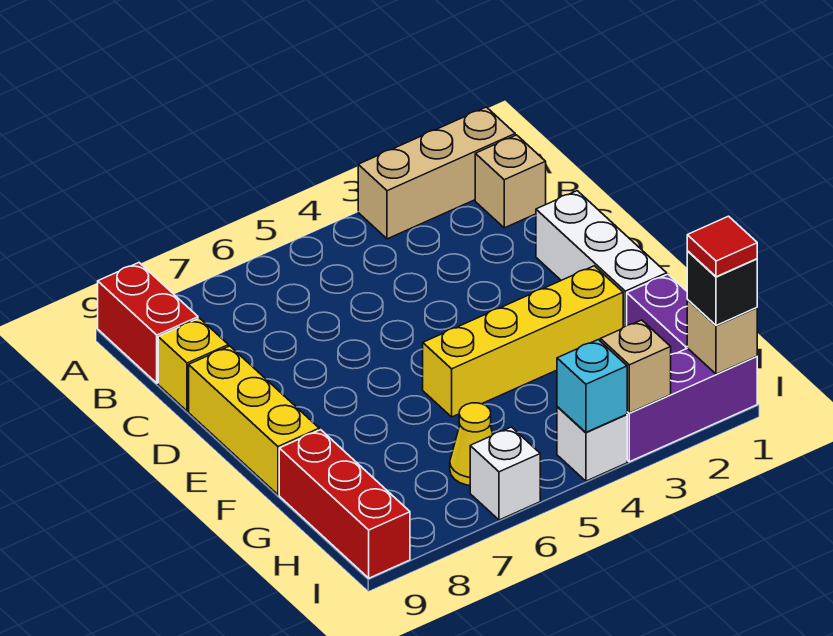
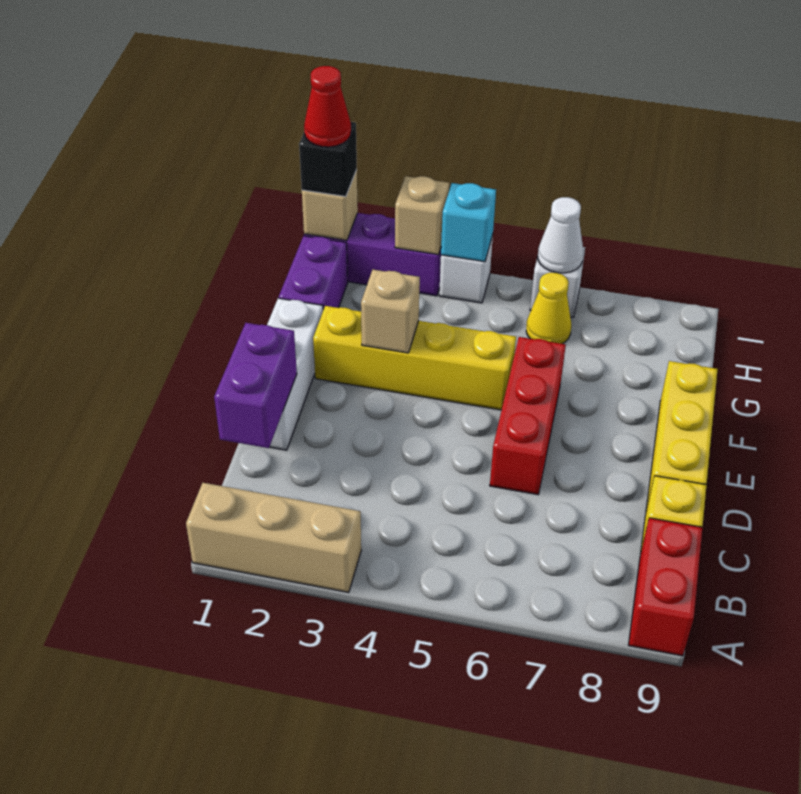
tan 1x1 brick [475,135,546,228] -> tan 1x1 brick moved to [361,270,420,353]
none -> purple 1x2 brick [214,323,297,448]
red 1x3 brick [279,430,410,578] -> red 1x3 brick moved to [490,337,566,495]
red 1x1 tile [687,216,757,277] -> red 1x1 cone [304,66,351,147]
none -> white 1x1 cone [538,197,583,273]

